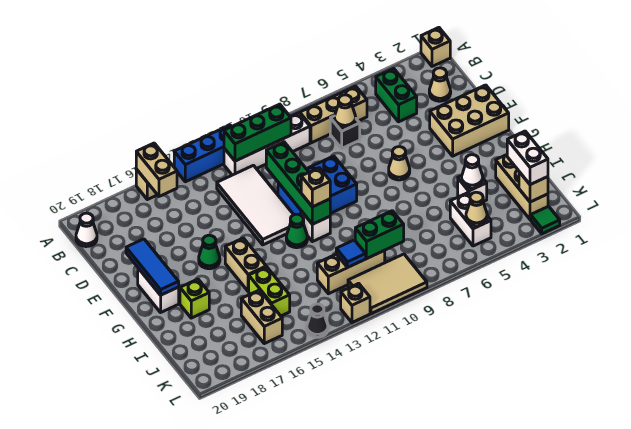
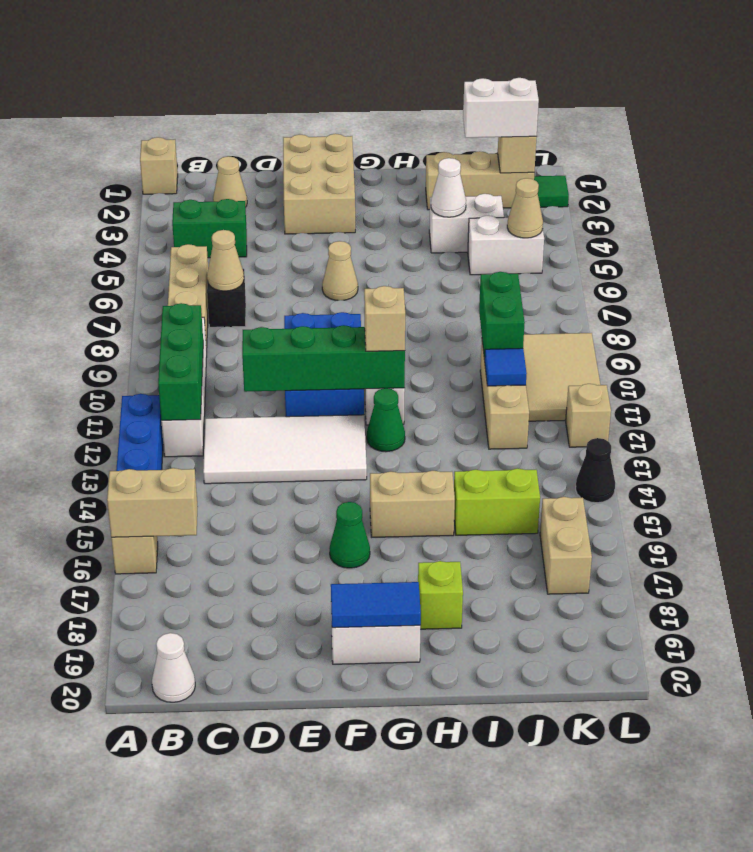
blue 1x3 tile [126,239,179,295] -> blue 1x2 tile [331,582,421,628]
white 1x1 brick [458,176,487,202] -> white 1x2 brick [429,194,504,253]
tan 1x2 brick [241,290,282,344] -> tan 1x2 brick turned to [540,497,592,594]

